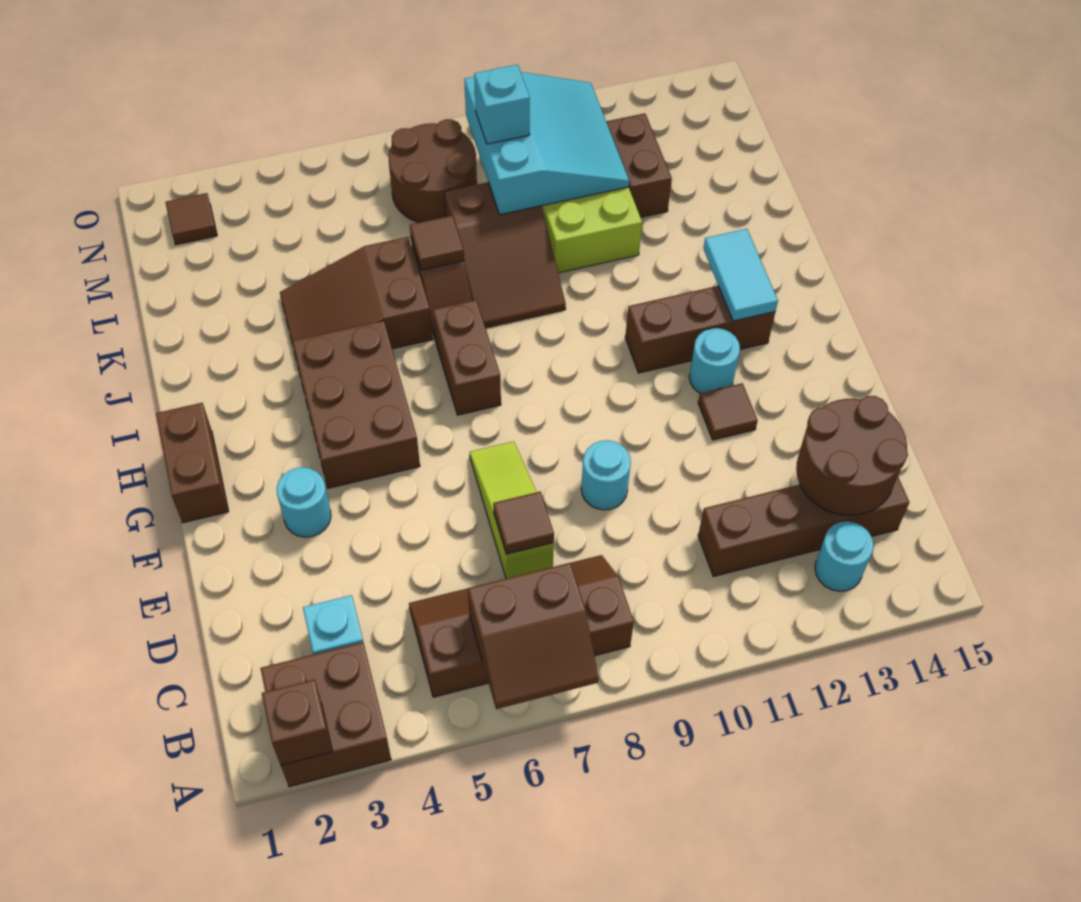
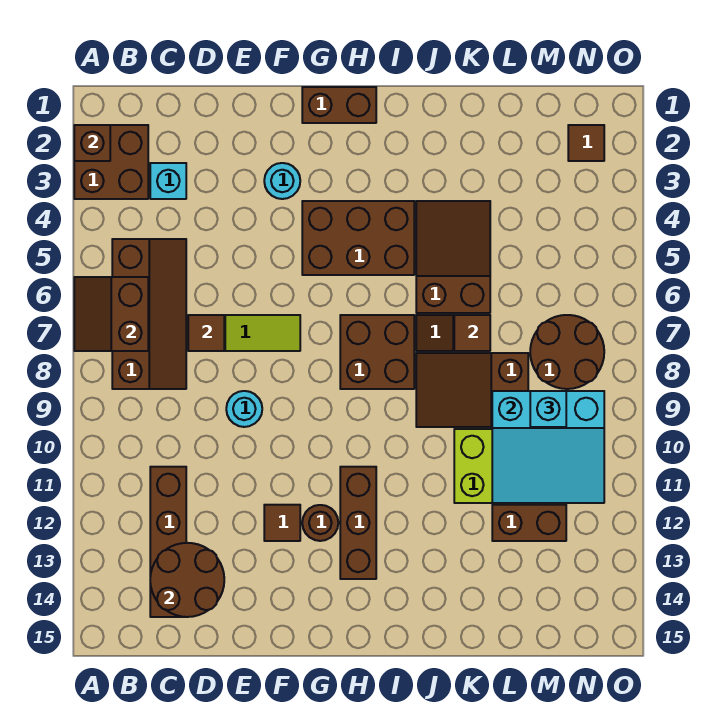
cyan 1x1 round brick [815,521,874,591] -> none
cyan 1x1 round brick [689,328,740,393] -> brown 1x1 round brick [302,505,338,541]
brown 1x2 brick [433,300,501,415] -> brown 2x2 brick [340,315,414,389]
cyan 1x2 tile [703,229,778,321] -> none

